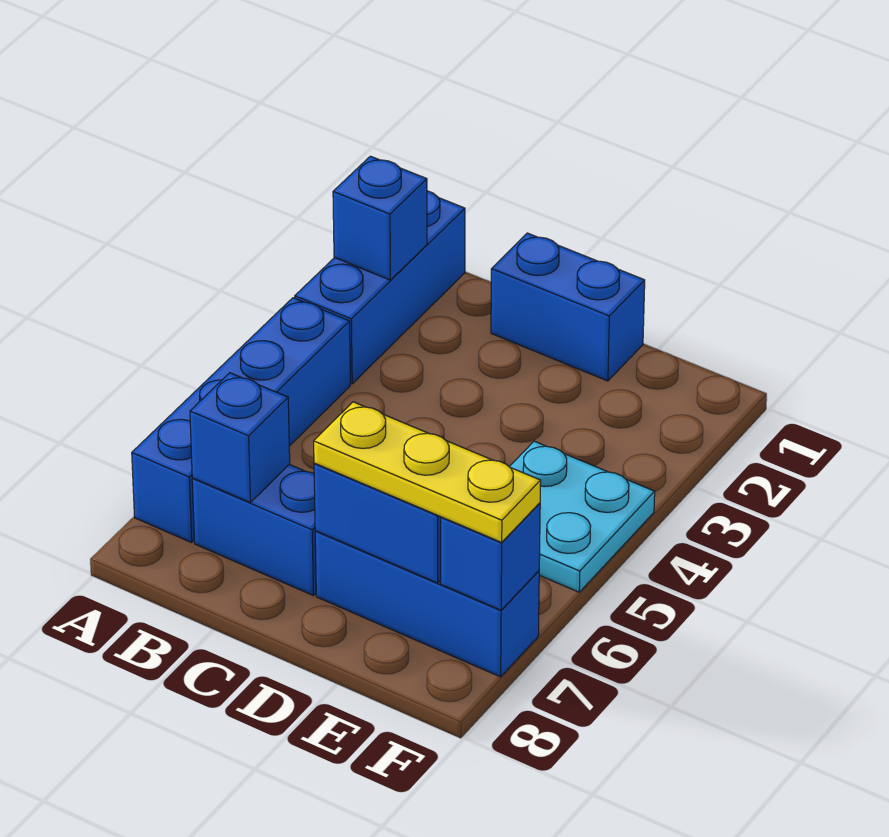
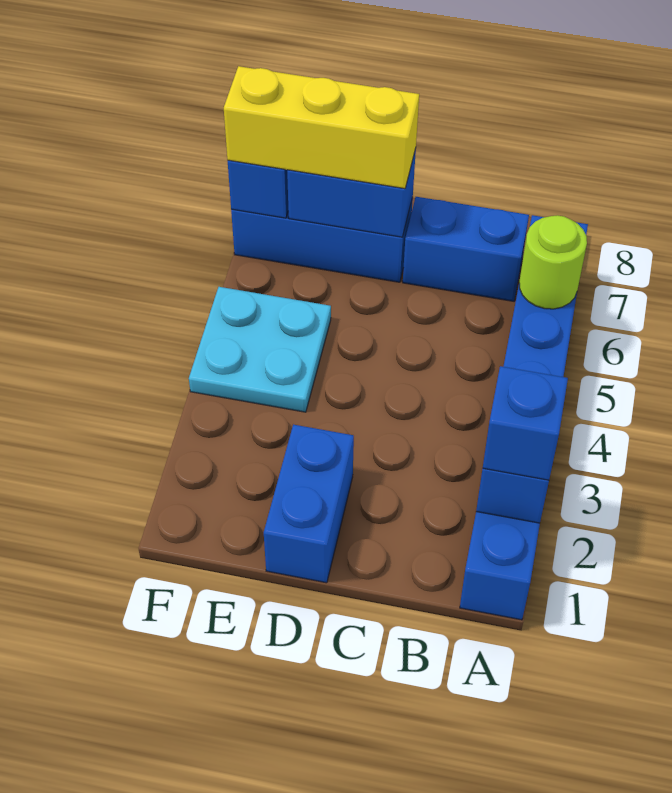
none -> lime 1x1 round brick [519,215,587,309]
blue 1x1 brick [190,373,290,502] -> blue 1x1 brick moved to [483,366,568,480]
blue 1x2 brick [491,233,645,381] -> blue 1x2 brick turned to [264,425,354,583]
yellow 1x3 plate [314,402,541,542] -> yellow 1x3 brick [224,66,419,189]

